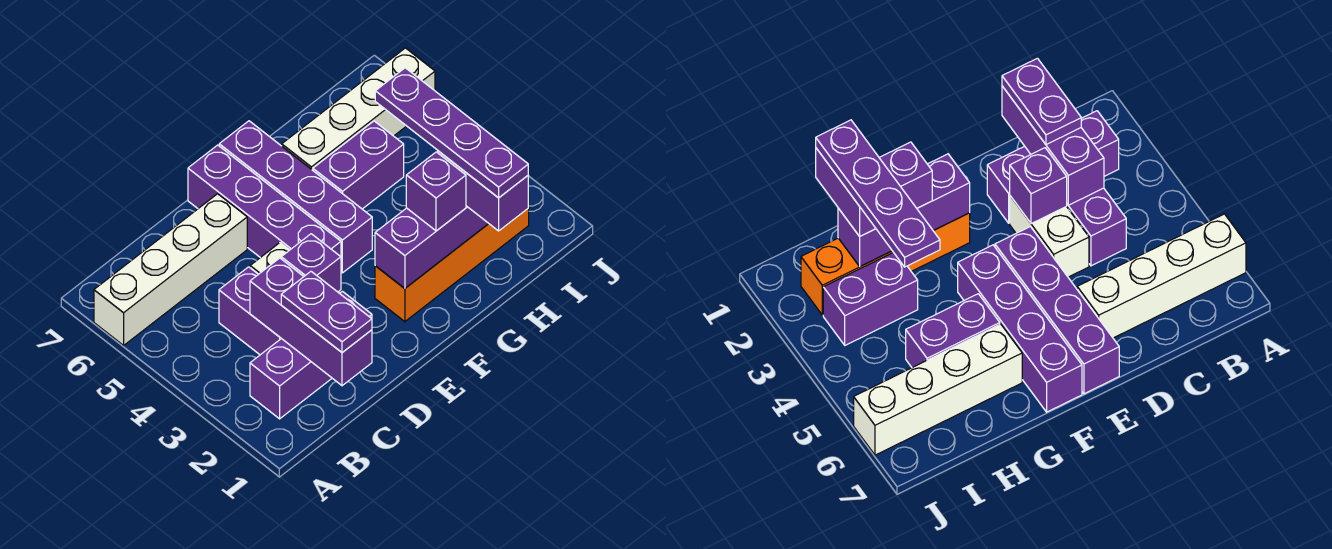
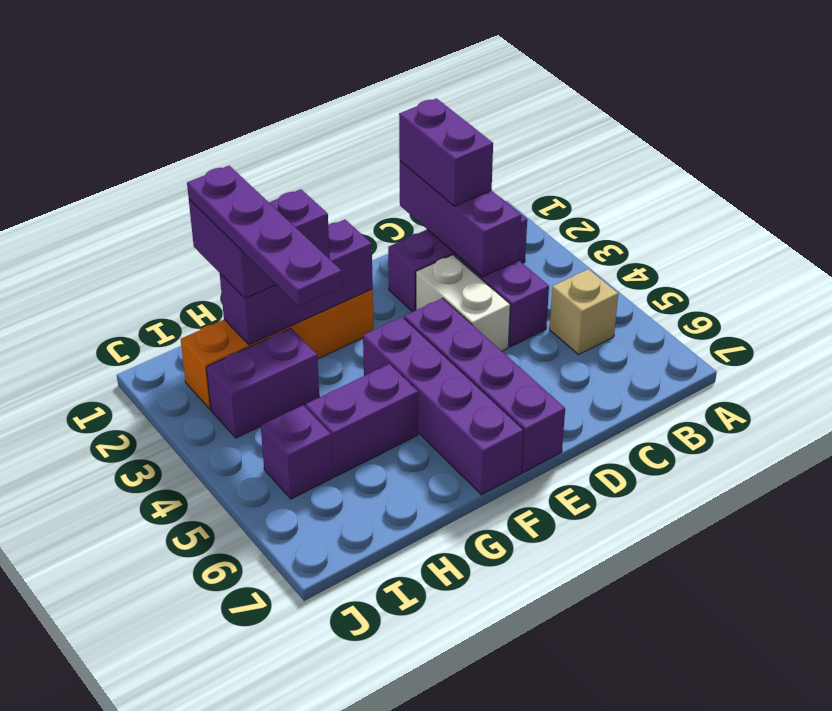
white 1x4 brick [94,194,247,345] -> none
none -> tan 1x1 brick [550,269,618,354]
purple 1x2 plate [281,272,372,352] -> purple 1x2 brick [399,98,493,206]
purple 1x1 brick [281,234,341,292] -> purple 1x1 brick moved to [261,405,333,499]
white 1x4 brick [282,48,435,170] -> none

